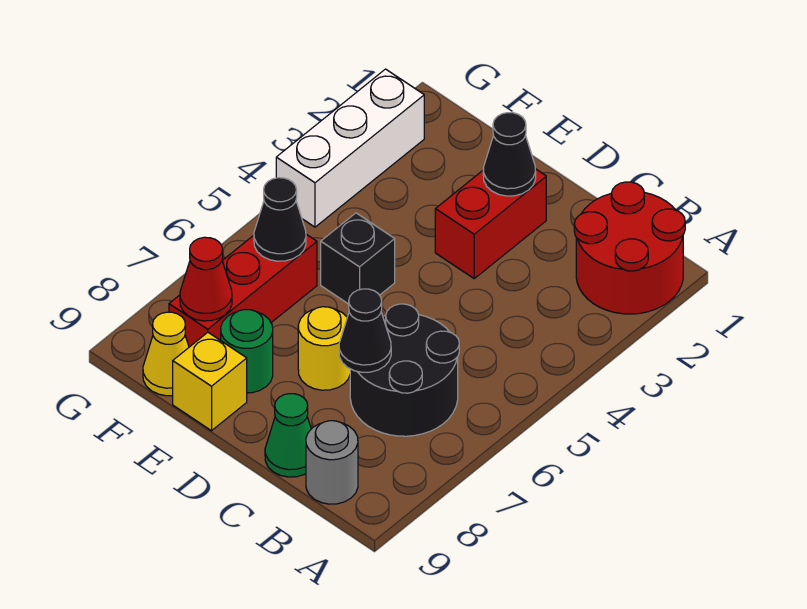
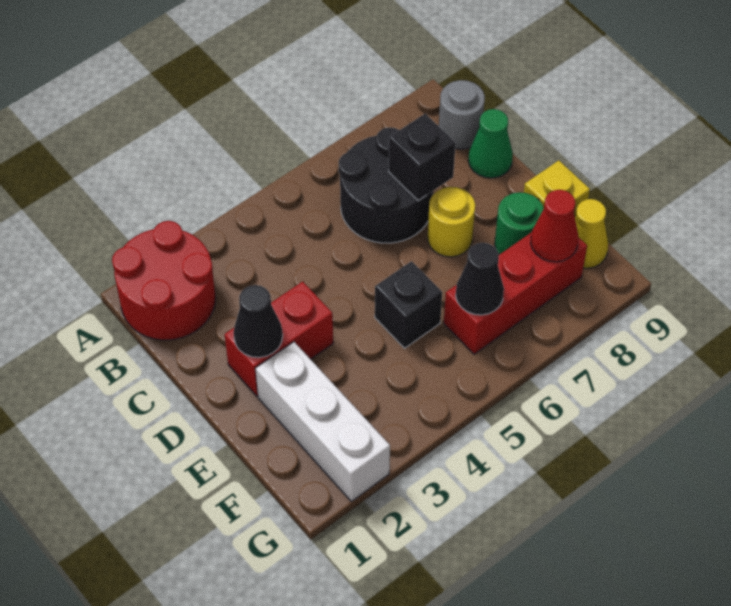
black 1x1 cone [339,289,391,372] -> black 1x1 brick [389,114,456,201]
white 1x3 brick [276,69,424,227] -> white 1x3 brick turned to [255,342,390,501]

